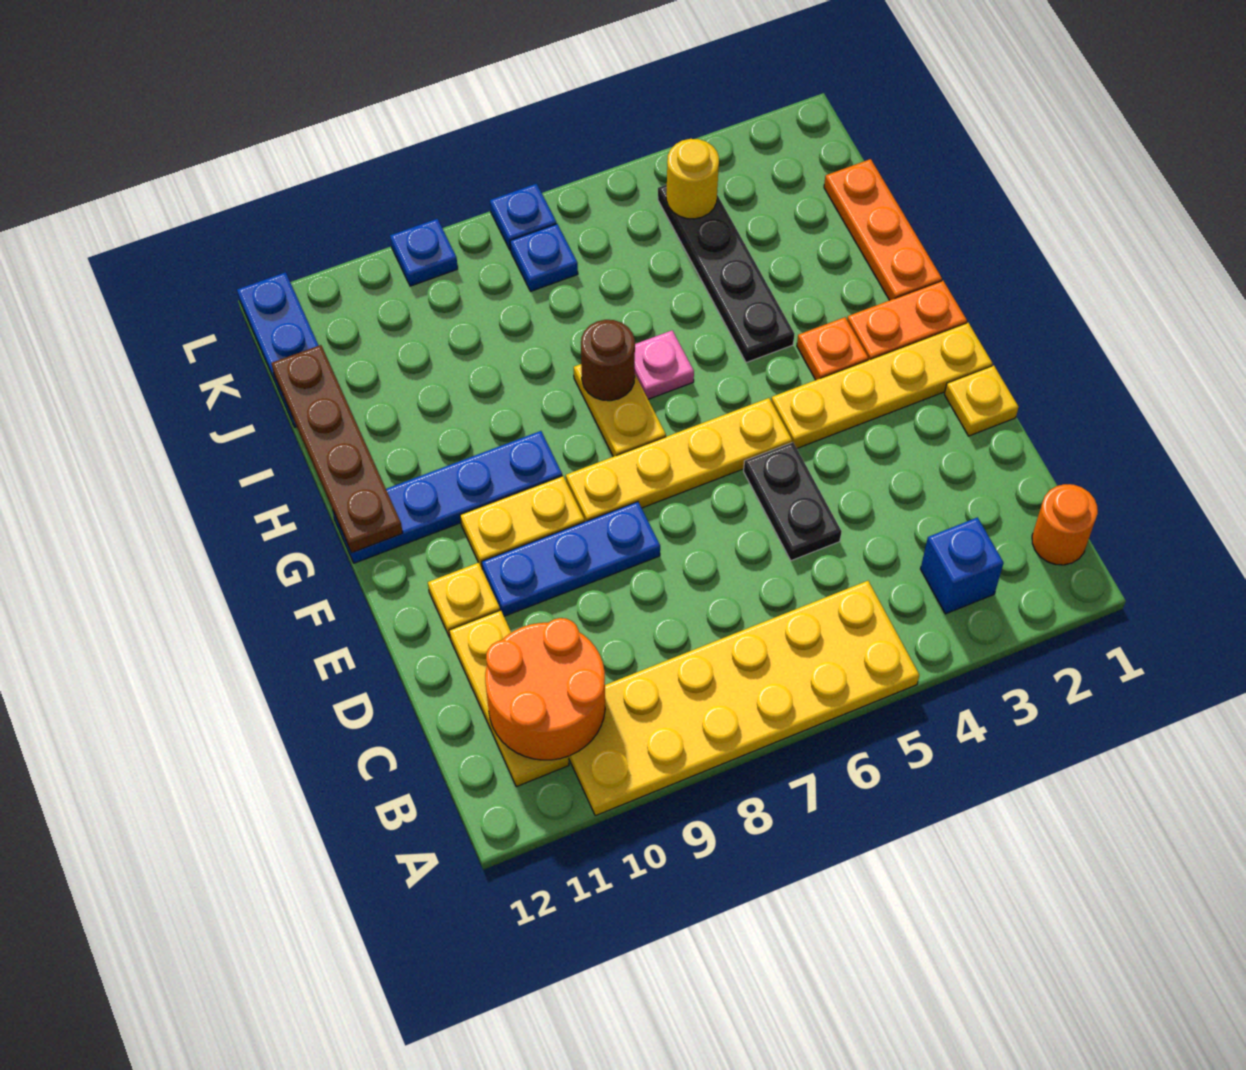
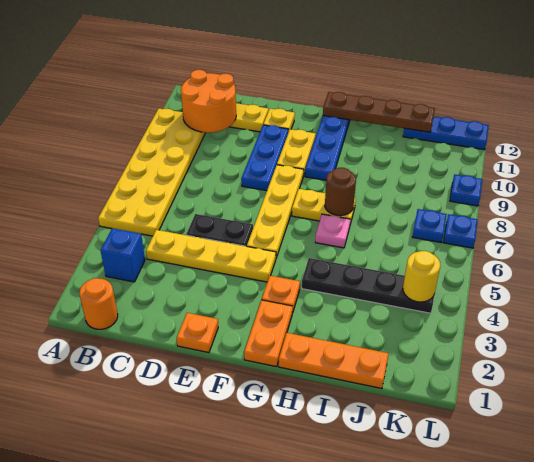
yellow 1x1 plate [944,365,1019,436] -> orange 1x1 plate [177,313,218,353]
yellow 1x4 plate [771,323,993,448] -> yellow 1x4 plate turned to [146,230,276,282]

